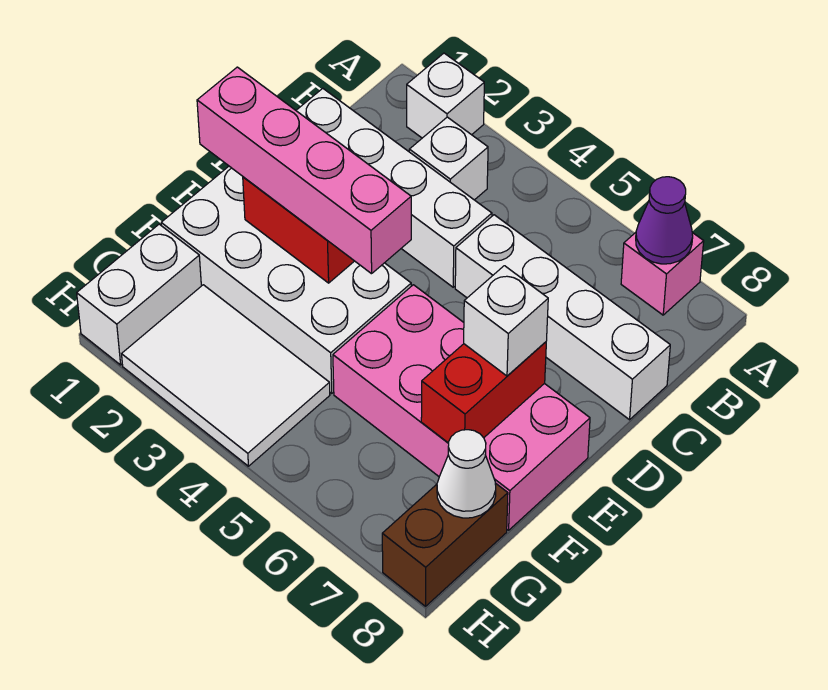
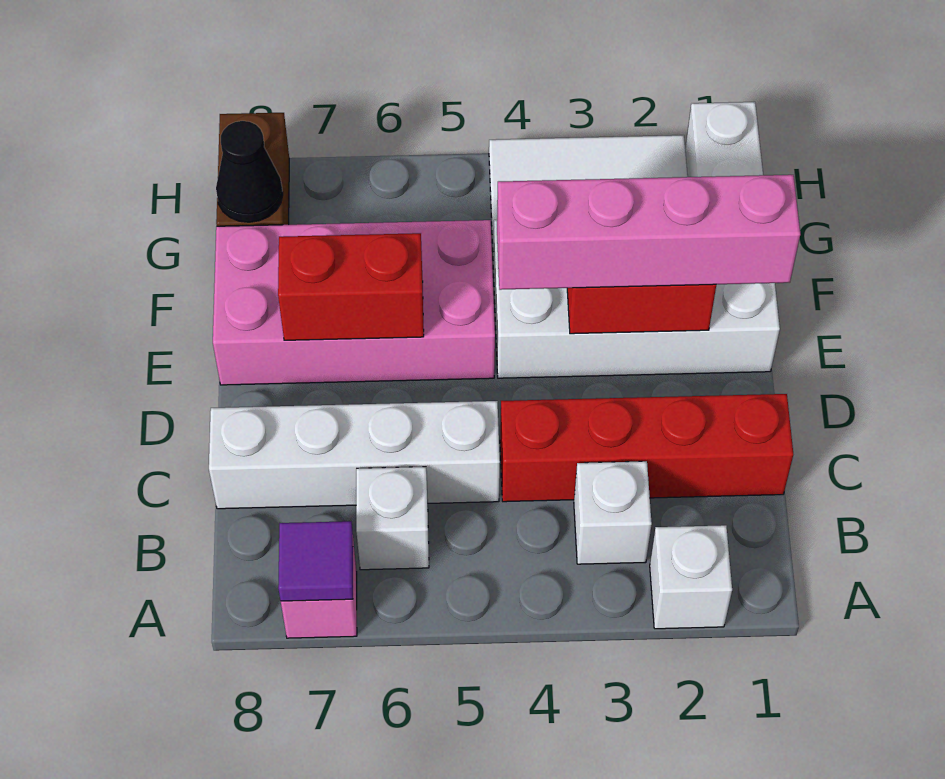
purple 1x1 cone [636,177,693,264] -> purple 1x1 tile [278,521,353,601]
white 1x4 brick [296,88,492,287] -> red 1x4 brick [500,394,793,502]
red 1x2 brick [421,342,546,443] -> red 1x2 brick turned to [278,233,424,340]
white 1x1 brick [464,266,548,376] -> white 1x1 brick moved to [356,467,429,570]
white 1x1 cone [437,430,496,518] -> black 1x1 cone [216,121,283,222]

